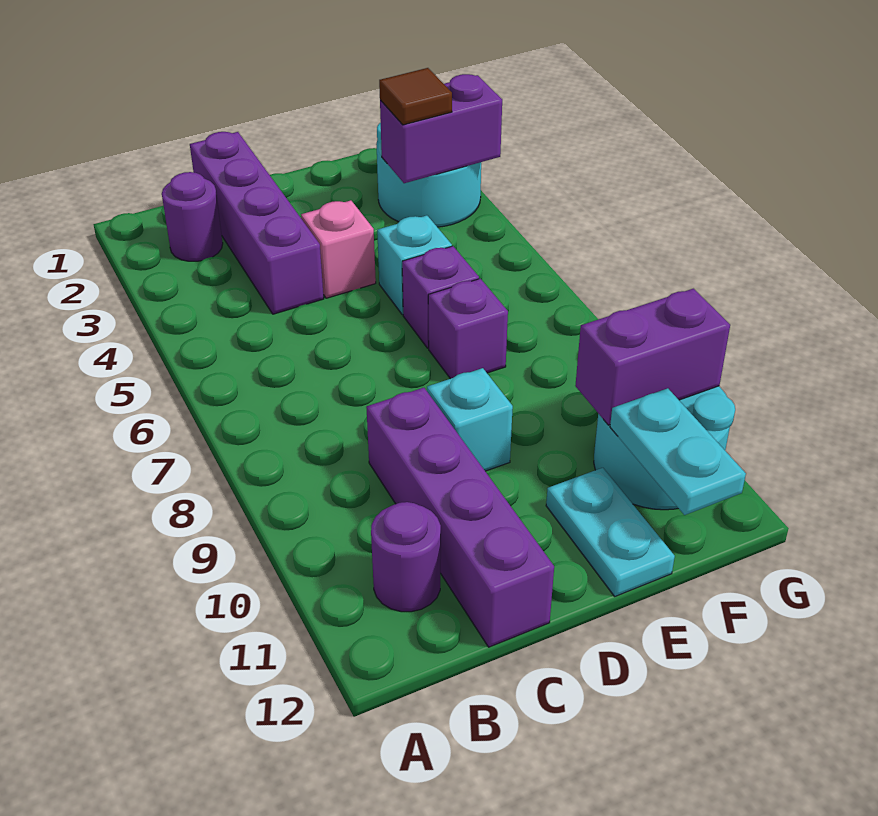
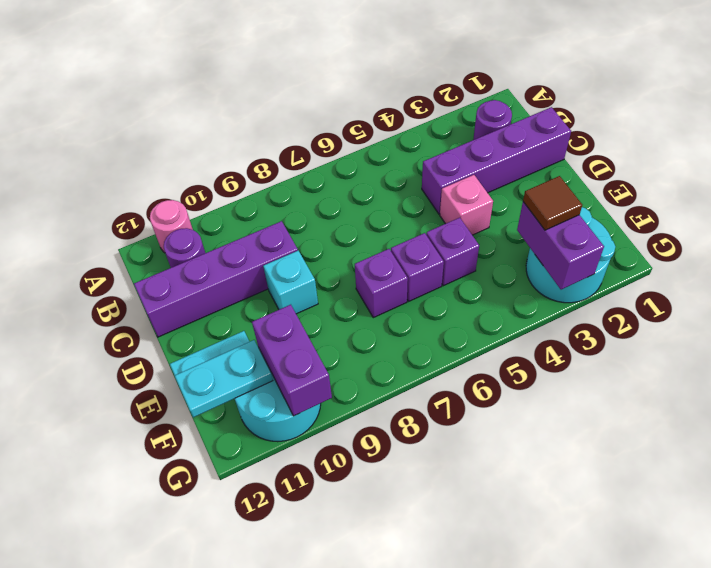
none -> pink 1x1 round brick [150,200,193,253]
cyan 1x1 brick [377,215,452,315] -> purple 1x1 brick [426,218,479,286]

